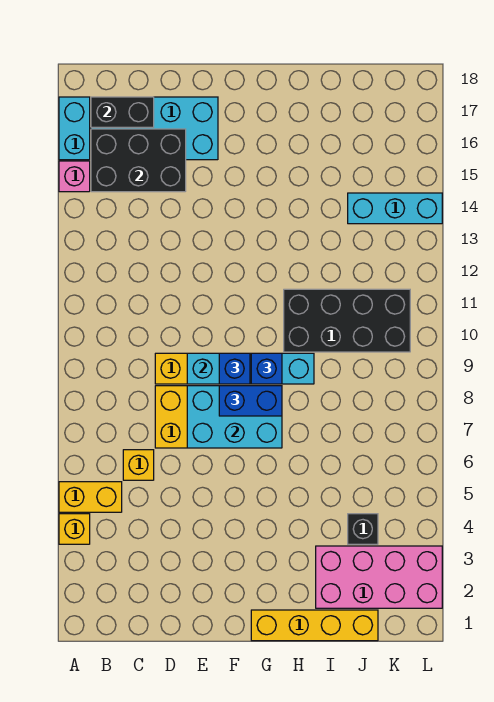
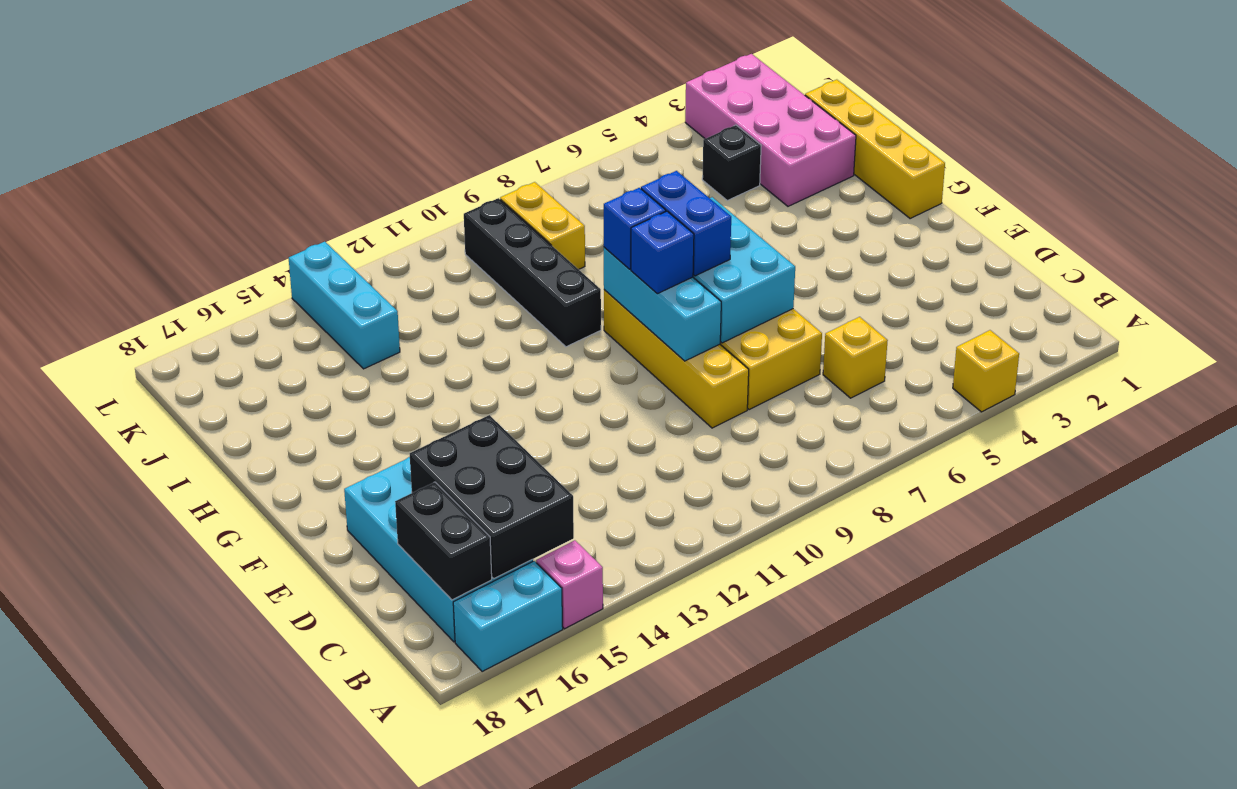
yellow 1x2 brick [59,482,122,512] -> yellow 1x2 brick moved to [500,182,585,269]
cyan 1x4 brick [187,353,314,384] -> cyan 1x3 brick [604,247,721,361]
black 2x4 brick [284,289,410,352] -> black 1x4 brick [464,198,601,347]

